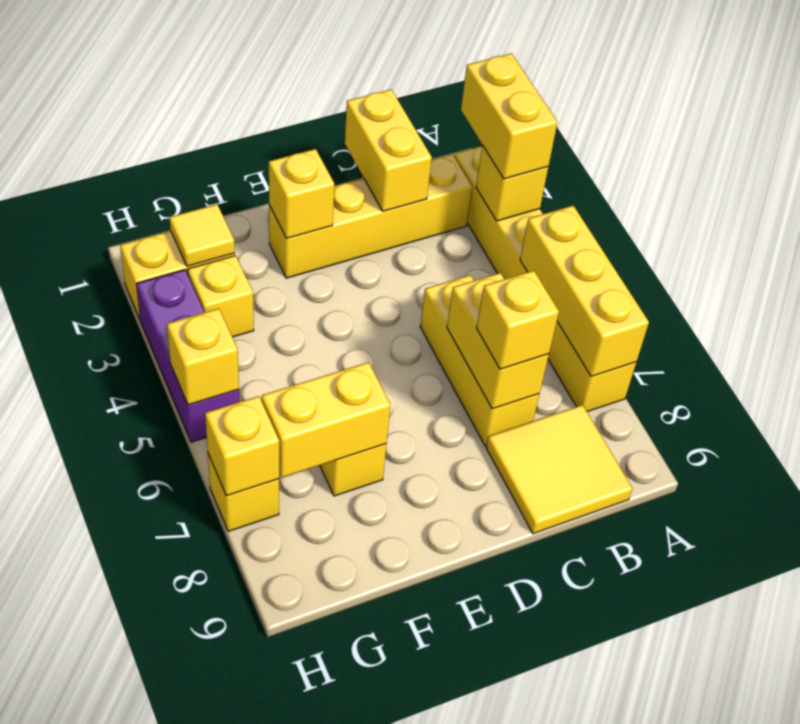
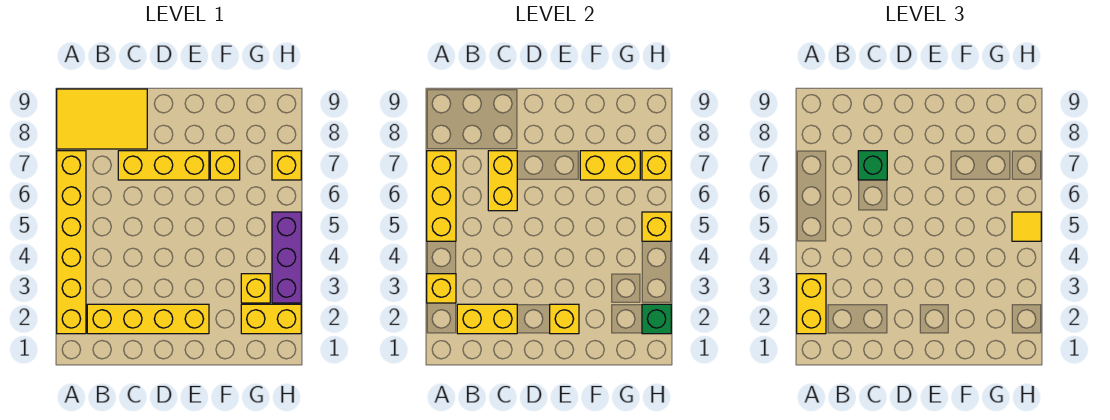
yellow 2x2 tile [486,405,632,534] -> yellow 2x3 tile [57,89,147,149]
yellow 1x2 brick [345,89,432,211] -> yellow 1x2 brick turned to [457,304,517,334]
yellow 1x3 brick [420,275,539,446] -> yellow 1x3 brick turned to [118,151,209,180]
yellow 1x1 brick [477,270,559,369] -> green 1x1 brick [858,151,887,180]
yellow 1x1 tile [170,204,235,266] -> yellow 1x1 tile moved to [1012,212,1041,241]
none -> green 1x1 brick [642,304,671,334]

